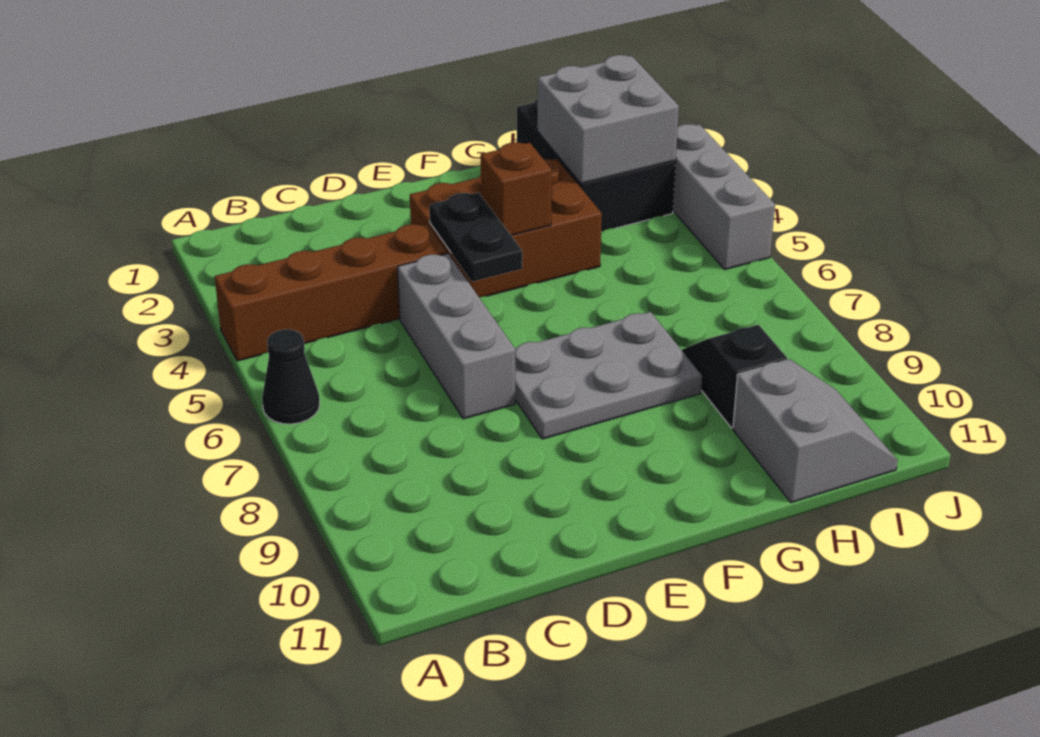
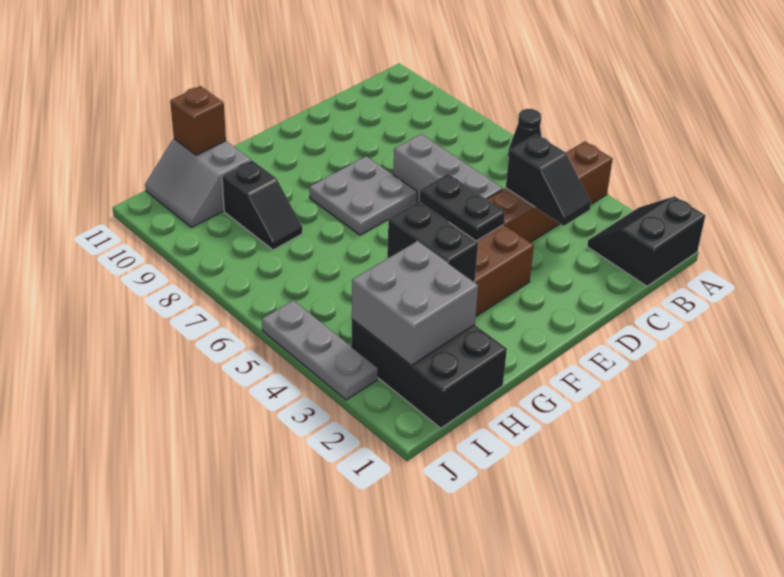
none -> black 2x2 slope [587,196,705,286]
none -> black 1x2 slope [506,134,591,226]
grey 2x3 plate [515,312,702,439] -> grey 2x2 plate [310,156,417,235]
brown 1x1 brick [481,142,552,235] -> brown 1x1 brick moved to [170,86,226,155]
none -> black 1x2 brick [387,202,478,282]
grey 1x3 brick [673,124,775,270] -> grey 1x3 plate [262,300,378,400]

